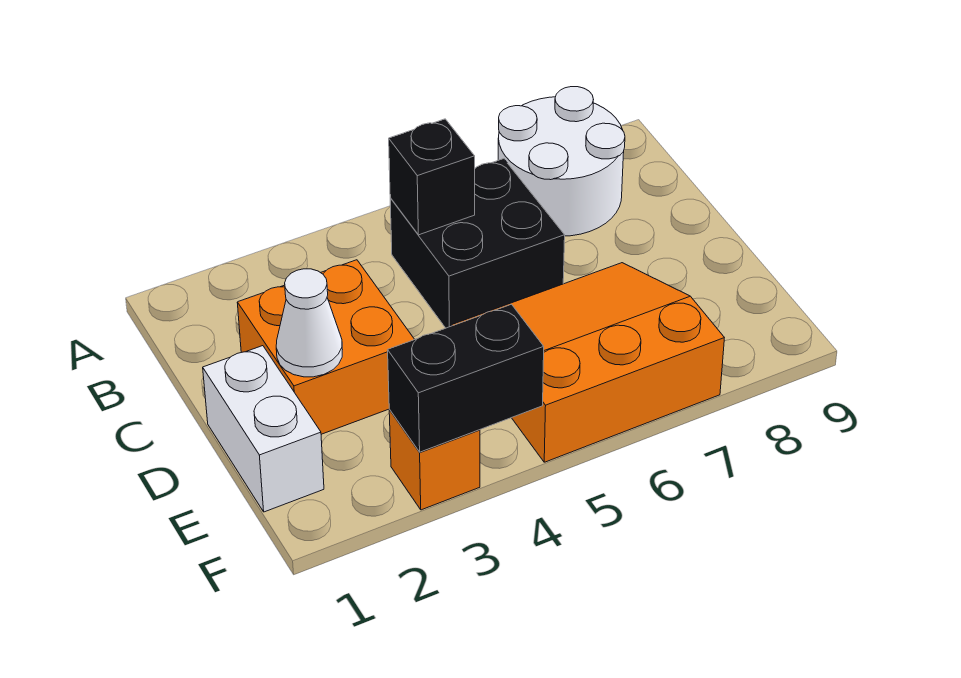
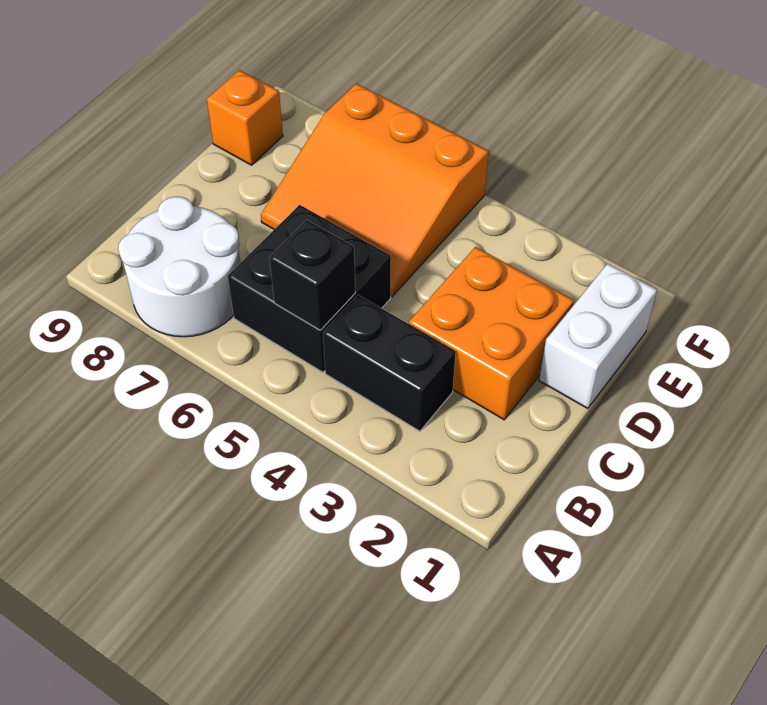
white 1x1 cone [276,269,342,377] -> none
orange 1x1 brick [389,410,480,510] -> orange 1x1 brick moved to [207,70,283,165]
black 1x2 brick [388,304,544,452] -> black 1x2 brick moved to [323,295,456,431]

